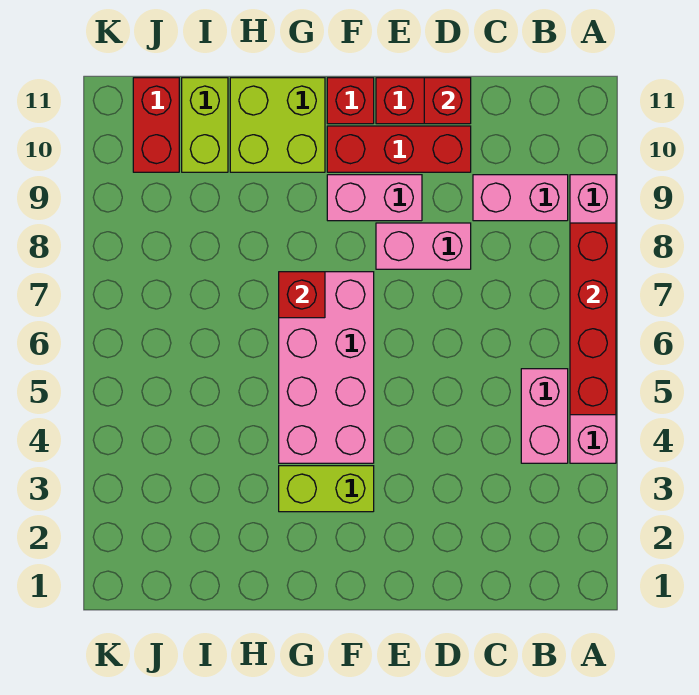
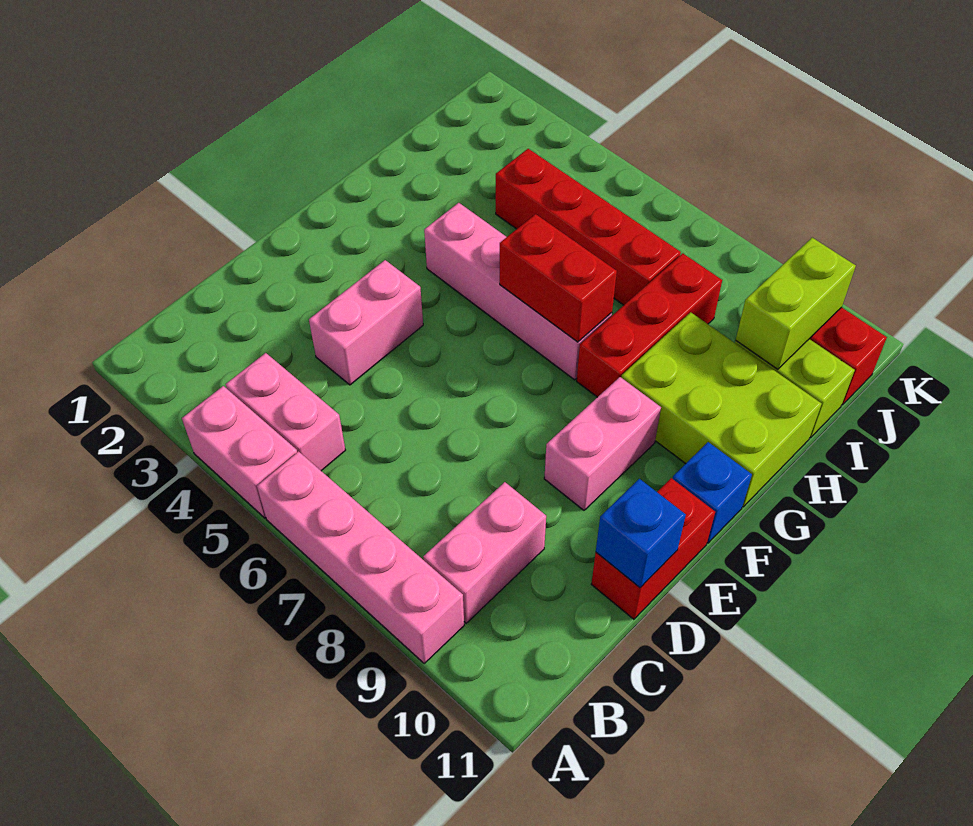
red 1x4 brick [570,223,616,415] -> red 1x4 brick moved to [496,149,681,305]
pink 1x2 brick [376,223,471,269] -> pink 1x2 brick moved to [309,260,423,385]
red 1x3 brick [327,126,471,172] -> red 1x3 brick moved to [577,253,722,397]
red 1x1 brick [424,78,471,124] -> blue 1x1 brick [596,479,686,588]
lime 1x2 brick [279,466,374,512] -> lime 1x2 brick moved to [736,238,856,369]
pink 2x4 brick [279,272,374,463] -> pink 1x4 brick [424,203,612,380]
red 1x1 brick [327,78,374,124] -> blue 1x1 brick [673,442,752,543]
red 1x1 brick [279,272,325,318] -> red 1x2 brick [500,214,617,342]
lime 2x2 brick [230,78,325,172] -> lime 2x3 brick [621,312,822,507]

